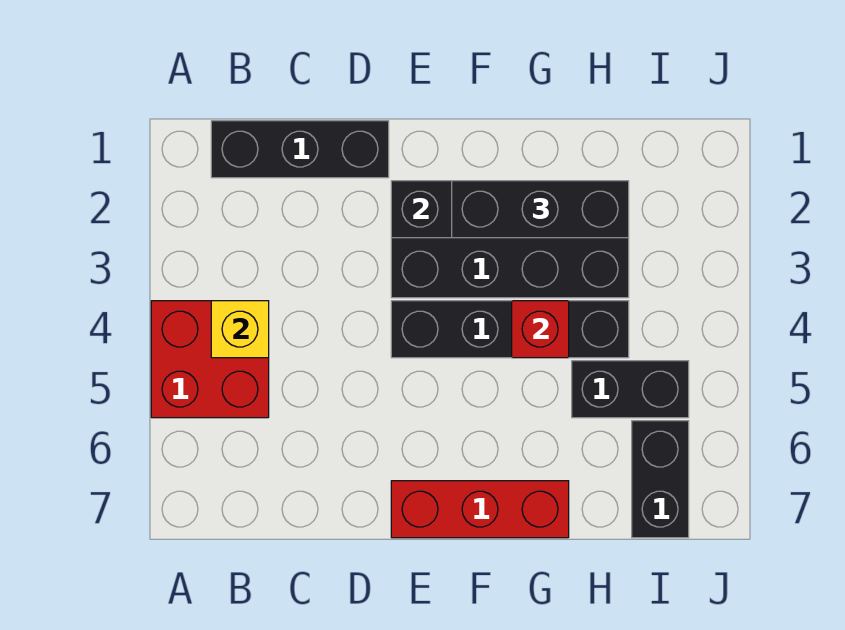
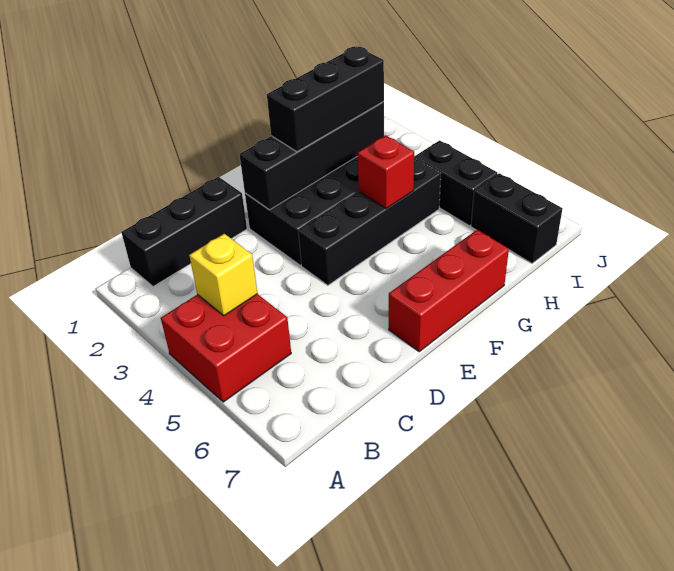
black 1x2 brick [572,361,689,418] -> black 1x2 brick turned to [414,140,497,226]

